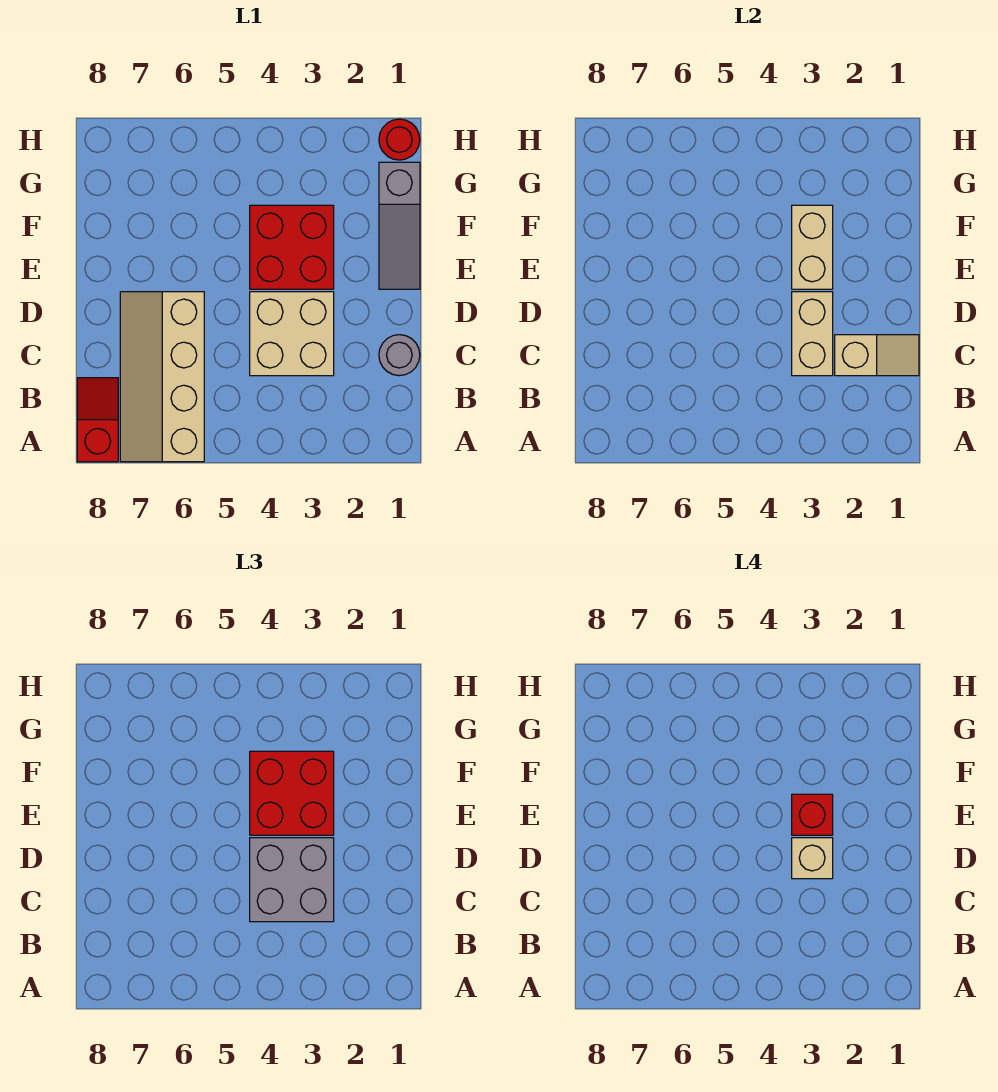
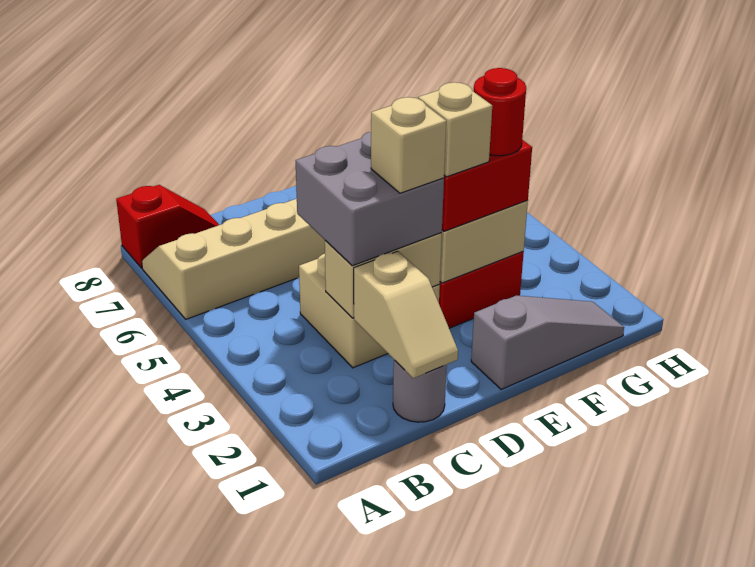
grey 1x3 slope [379,162,420,289] -> grey 1x3 slope turned to [471,296,624,390]
red 1x1 brick [792,794,833,835] -> tan 1x1 brick [418,82,492,177]
red 1x1 round brick [379,119,420,160] -> red 1x1 round brick moved to [474,68,526,156]

